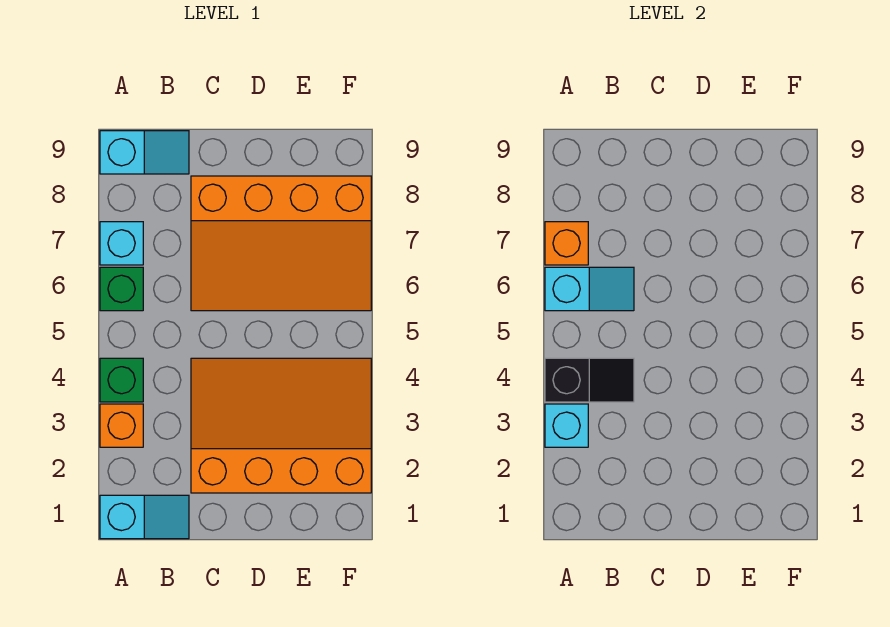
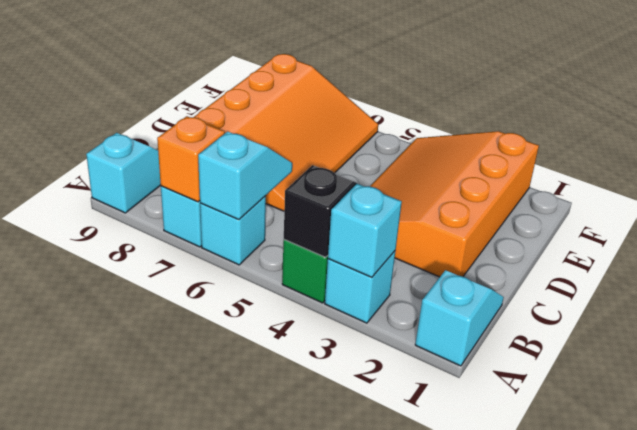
orange 1x1 brick [100,404,143,447] -> cyan 1x1 brick [325,251,395,323]
green 1x1 brick [100,267,143,311] -> cyan 1x1 brick [200,196,266,265]

